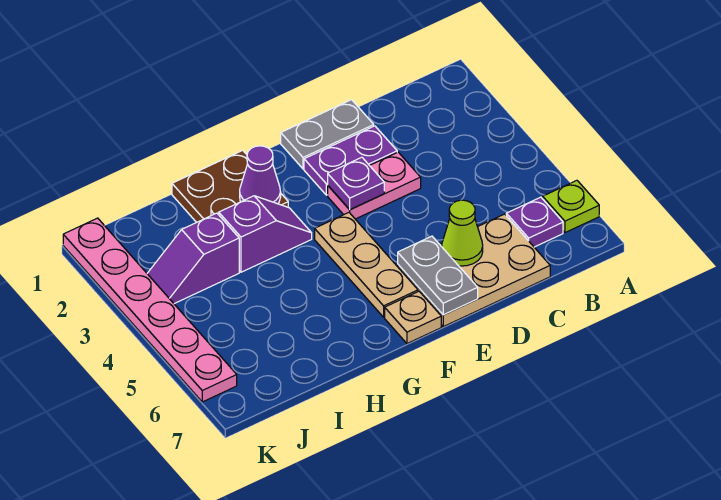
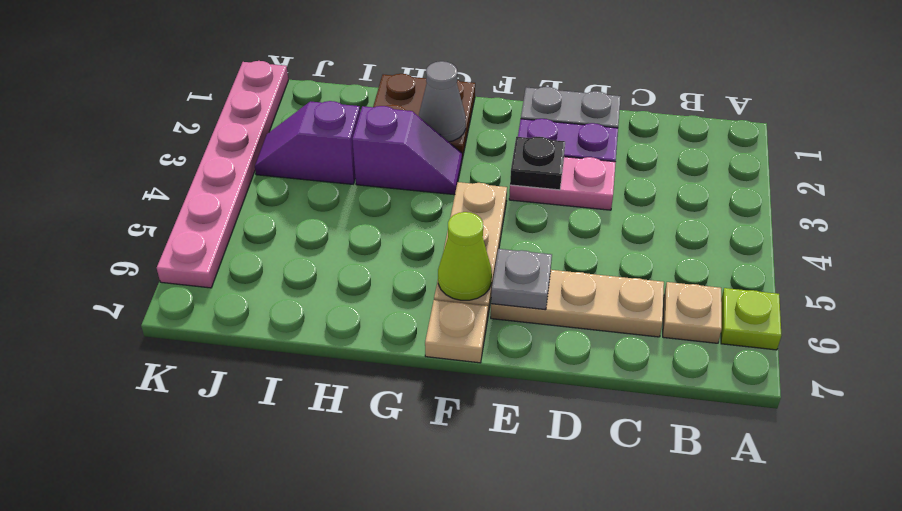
purple 1x1 plate [506,197,563,247] -> tan 1x1 plate [663,282,722,343]
tan 2x3 plate [398,214,550,327] -> tan 1x3 plate [491,270,664,337]
lime 1x1 cone [442,200,483,266] -> lime 1x1 cone moved to [438,212,492,300]
purple 1x1 plate [328,157,384,210] -> black 1x1 plate [510,137,565,190]
grey 1x2 plate [398,236,478,315] -> grey 1x1 plate [491,249,552,310]
purple 1x1 cone [240,146,281,204] -> grey 1x1 cone [419,61,466,142]

